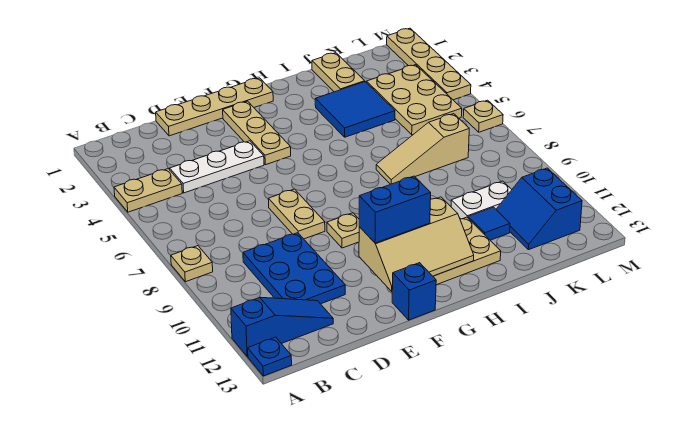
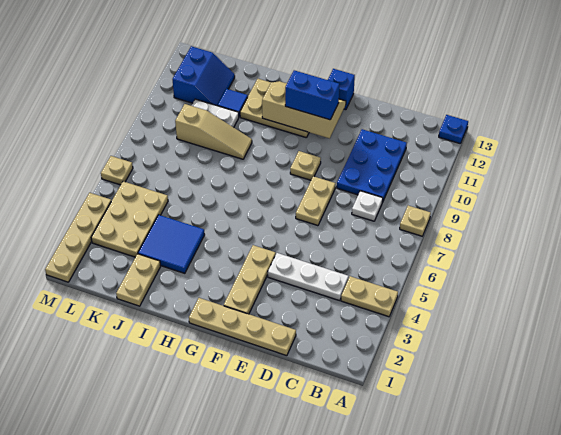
blue 1x3 slope [231,297,333,356] -> none
none -> white 1x1 plate [352,191,383,221]
tan 1x3 slope [376,114,469,184] -> tan 1x3 slope moved to [175,104,252,159]

